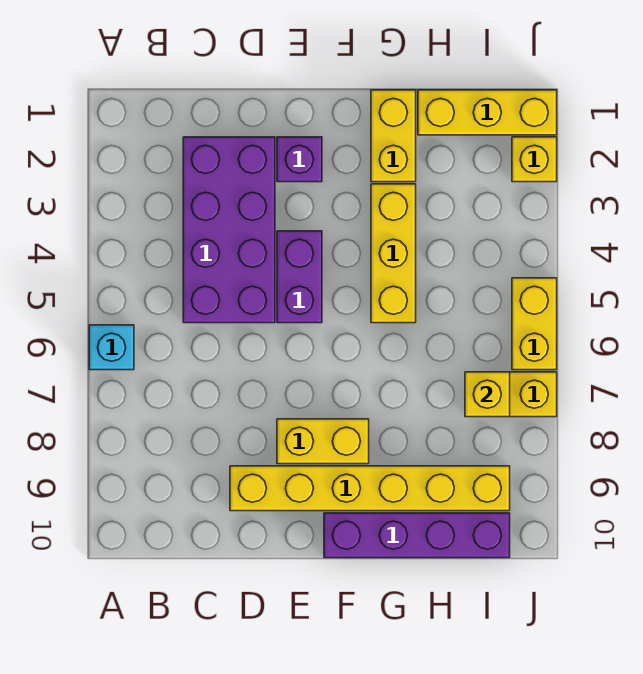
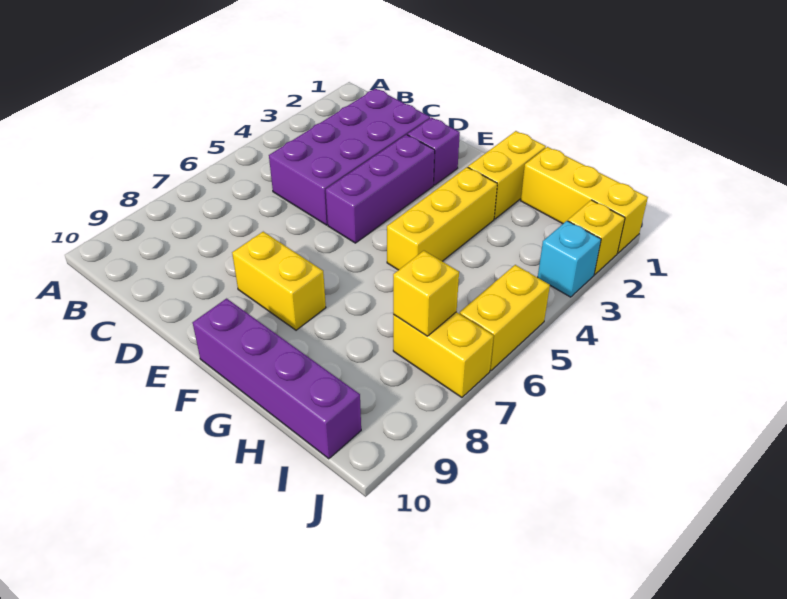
cyan 1x1 brick [89,325,134,370] -> cyan 1x1 brick moved to [538,221,601,297]
yellow 1x6 brick [230,466,510,511] -> none
purple 1x2 brick [277,231,322,323] -> purple 1x3 brick [326,135,435,243]

